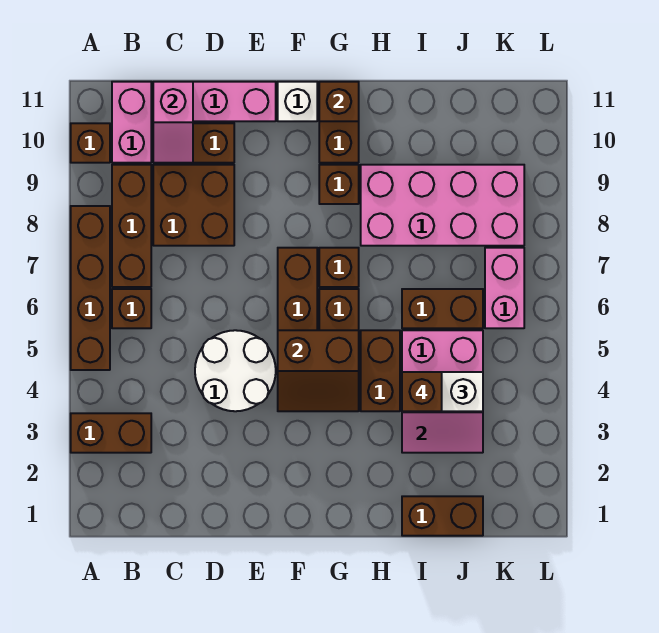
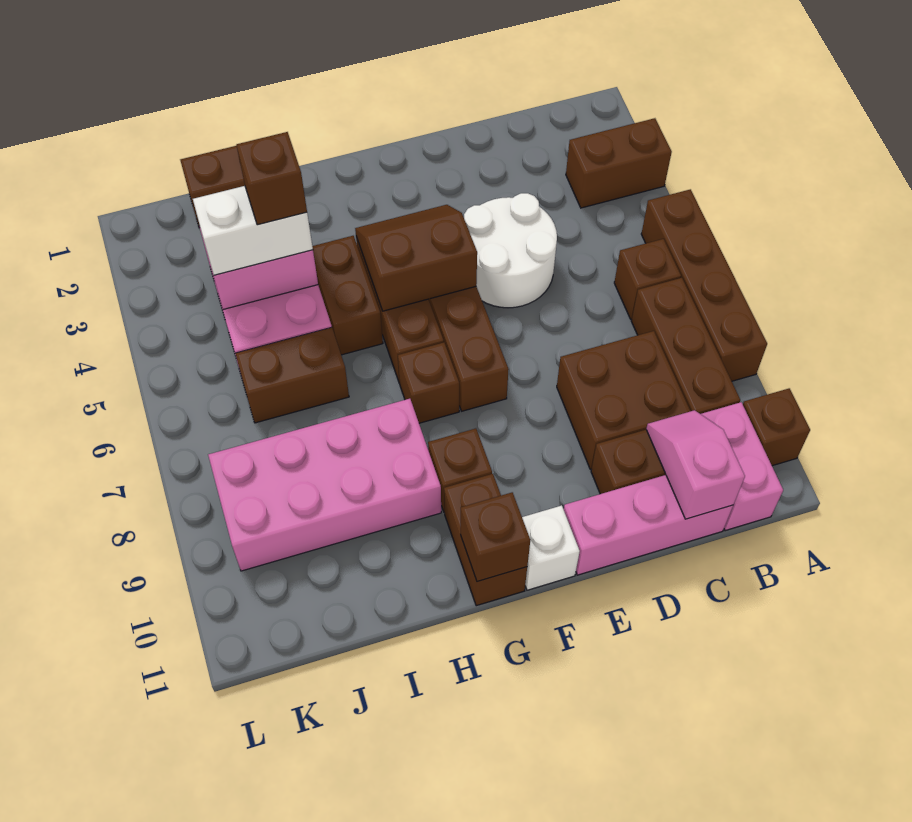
pink 1x2 brick [485,248,524,328] -> none

